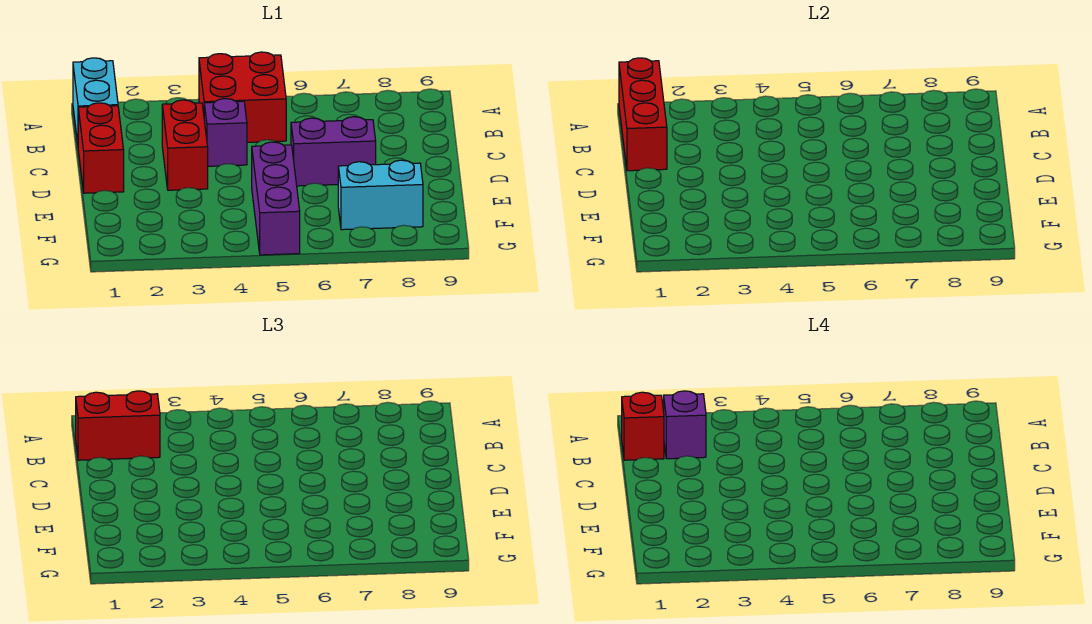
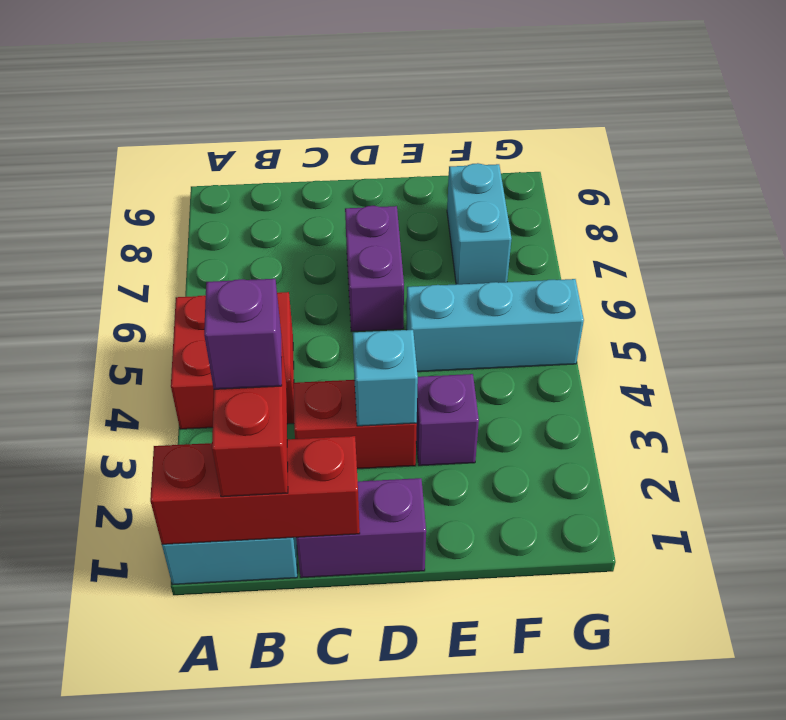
red 1x1 brick [622,392,664,460] -> none
red 1x2 brick [78,103,124,193] -> purple 1x2 brick [296,478,426,578]
purple 1x1 brick [204,99,247,166] -> purple 1x1 brick moved to [416,374,479,466]
none -> cyan 1x1 brick [353,330,418,426]
purple 1x3 brick [252,142,300,255] -> cyan 1x3 brick [406,279,584,372]

